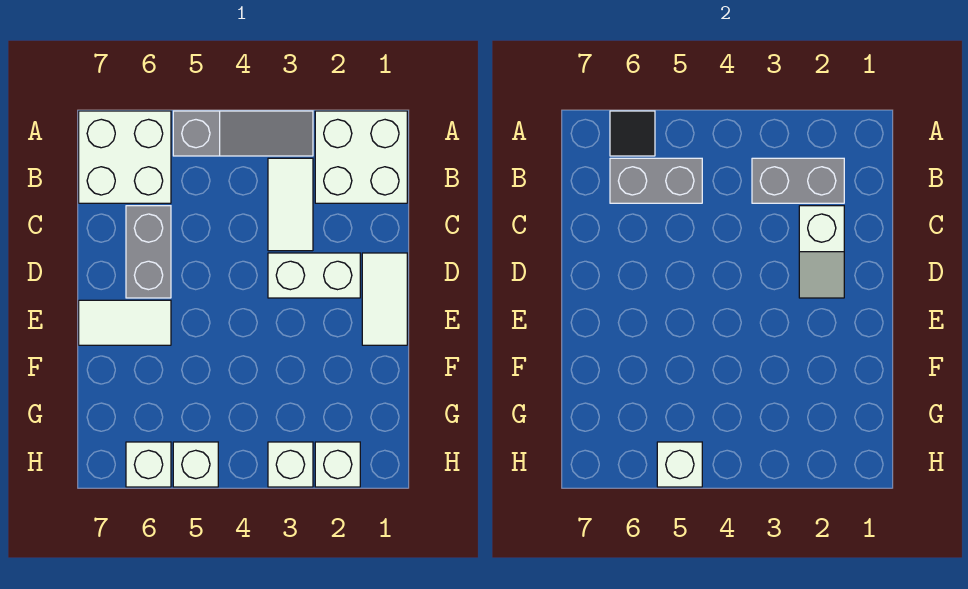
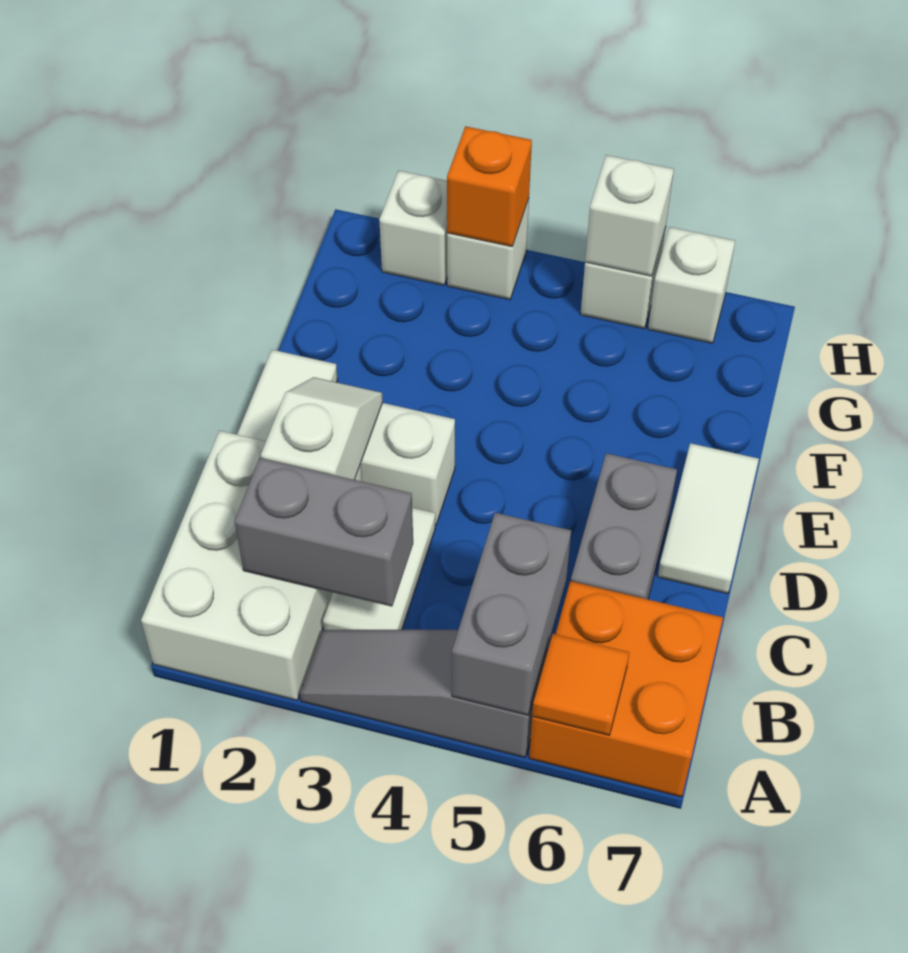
white 2x2 brick [315,111,407,203] -> white 2x3 brick [141,431,362,700]
white 2x2 brick [79,111,171,203] -> orange 2x2 brick [529,581,723,797]
black 1x1 tile [610,111,655,156] -> orange 1x1 tile [532,634,629,735]
grey 1x2 brick [610,158,702,203] -> grey 1x2 brick turned to [452,513,571,715]
white 1x2 tile [79,300,171,345] -> white 1x2 tile turned to [658,443,759,593]
none -> orange 1x1 brick [447,126,532,247]

